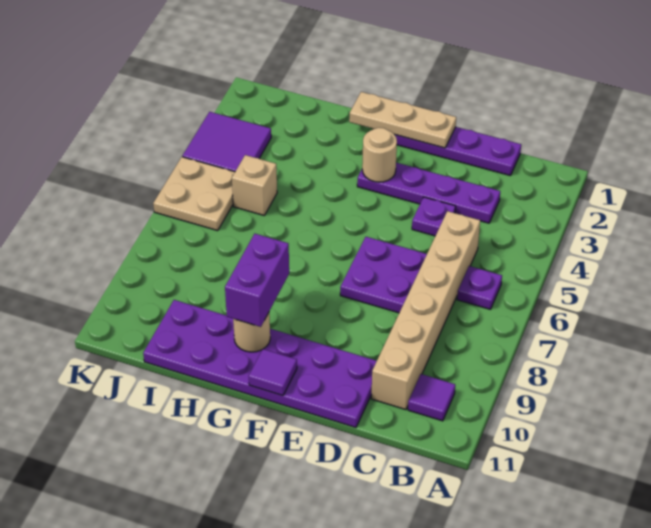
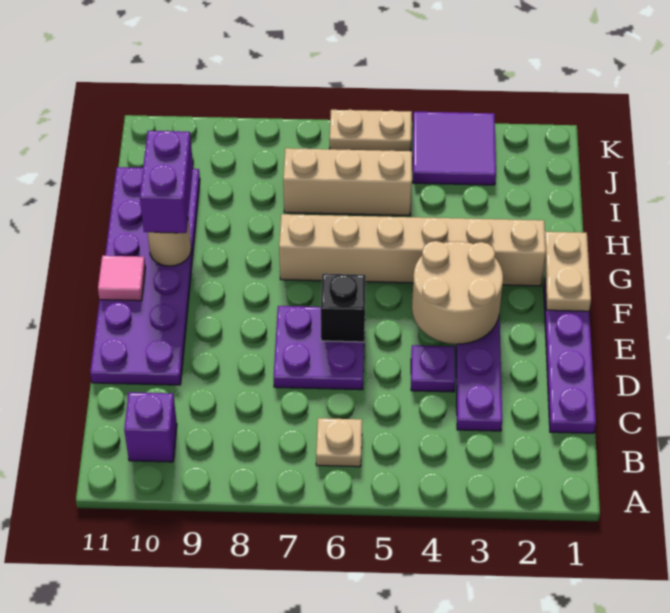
purple 1x1 plate [457,266,502,309] -> tan 1x1 plate [316,418,362,467]
purple 1x1 tile [408,374,455,421] -> purple 1x1 brick [124,392,177,462]
tan 1x6 brick [371,211,480,410] -> tan 1x6 brick moved to [279,214,546,286]
tan 1x3 plate [349,92,456,148] -> tan 1x2 plate [545,232,591,311]
none -> black 1x1 brick [321,274,366,342]
tan 1x1 round brick [362,128,397,182] -> tan 2x2 round brick [412,241,503,344]
purple 1x1 tile [249,349,297,396] -> pink 1x1 tile [98,256,146,301]
purple 1x2 brick [225,234,289,327] -> purple 1x2 brick turned to [140,131,193,233]
tan 1x1 brick [232,155,277,215] -> tan 1x3 brick [283,148,412,216]
tan 2x2 plate [153,157,235,231] -> tan 1x2 plate [330,110,412,151]

